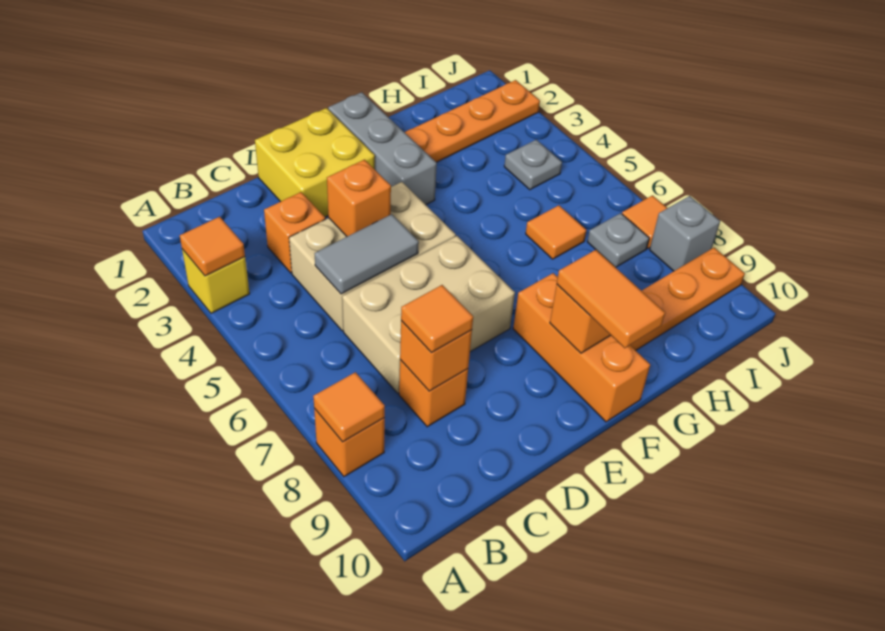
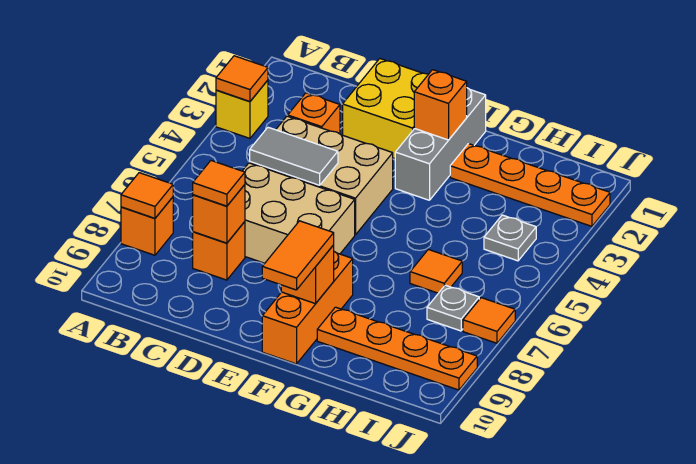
orange 1x1 brick [327,160,391,237] -> orange 1x1 brick moved to [414,70,467,140]
grey 1x1 brick [650,196,720,271] -> none

